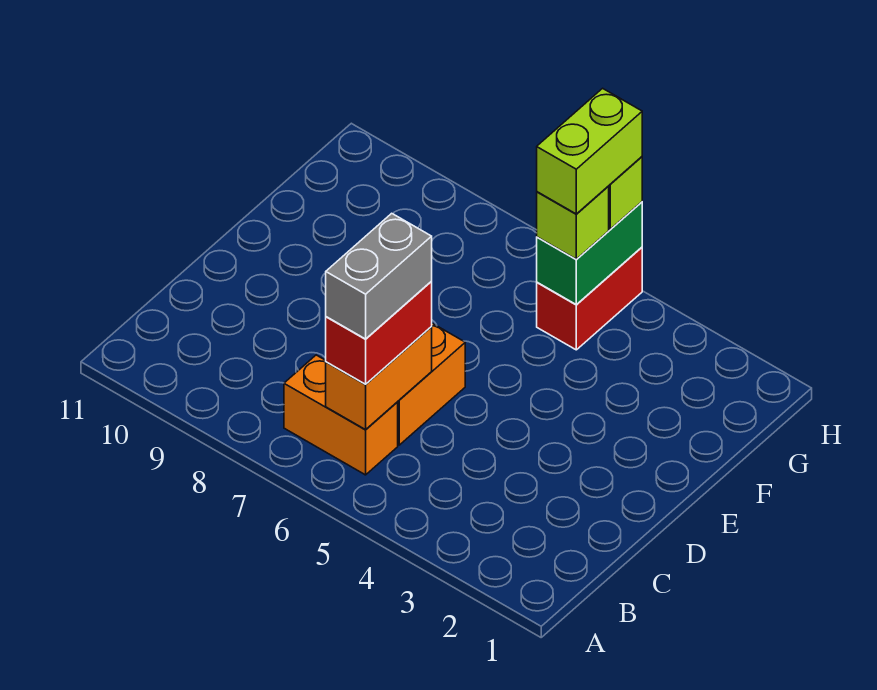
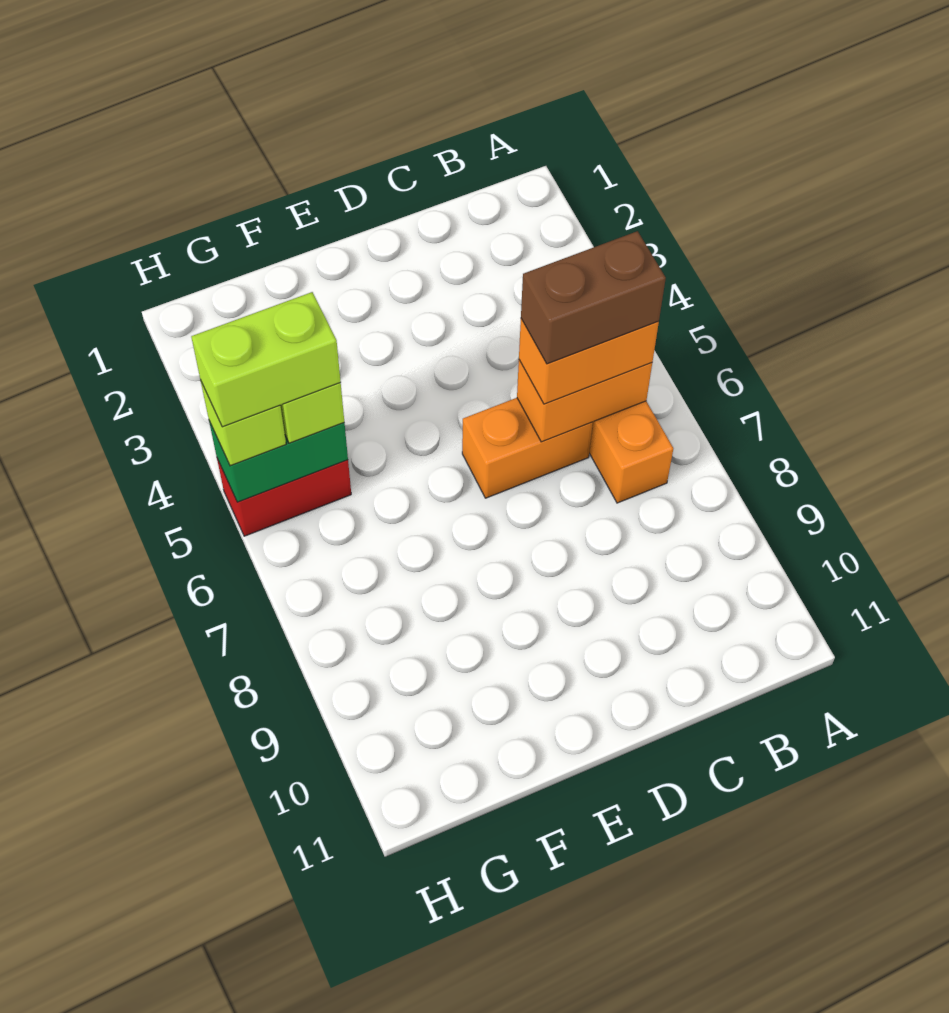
red 1x2 brick [326,282,432,384] -> orange 1x2 brick [519,319,659,404]
grey 1x2 brick [326,213,432,339] -> brown 1x2 brick [521,231,666,364]

